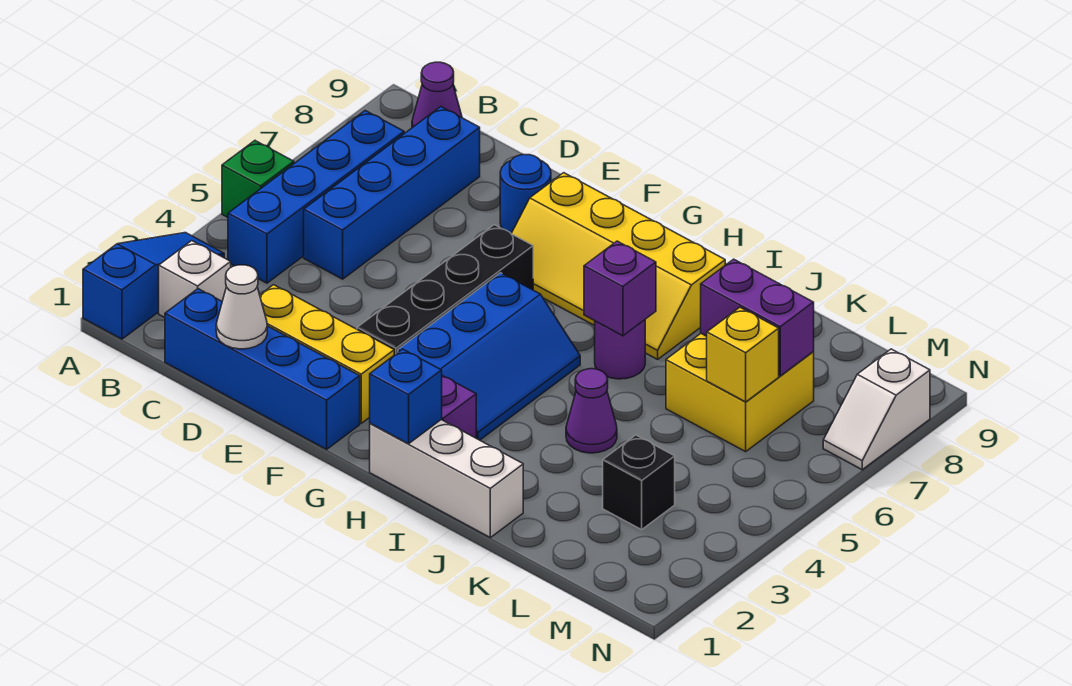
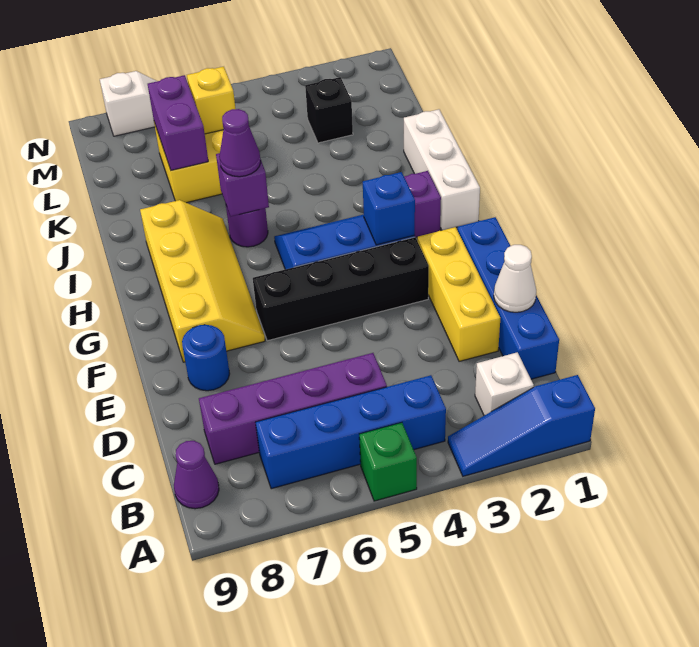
blue 1x4 brick [304,107,480,279] -> purple 1x4 brick [199,353,387,464]
blue 1x1 brick [370,349,442,444] -> blue 1x1 brick moved to [363,172,415,245]
purple 1x1 cone [566,369,617,453] -> purple 1x1 cone moved to [219,109,261,177]

